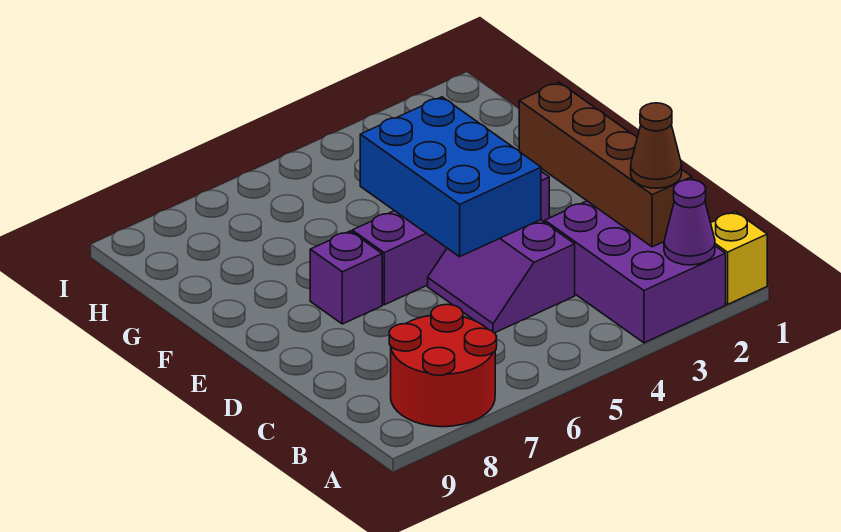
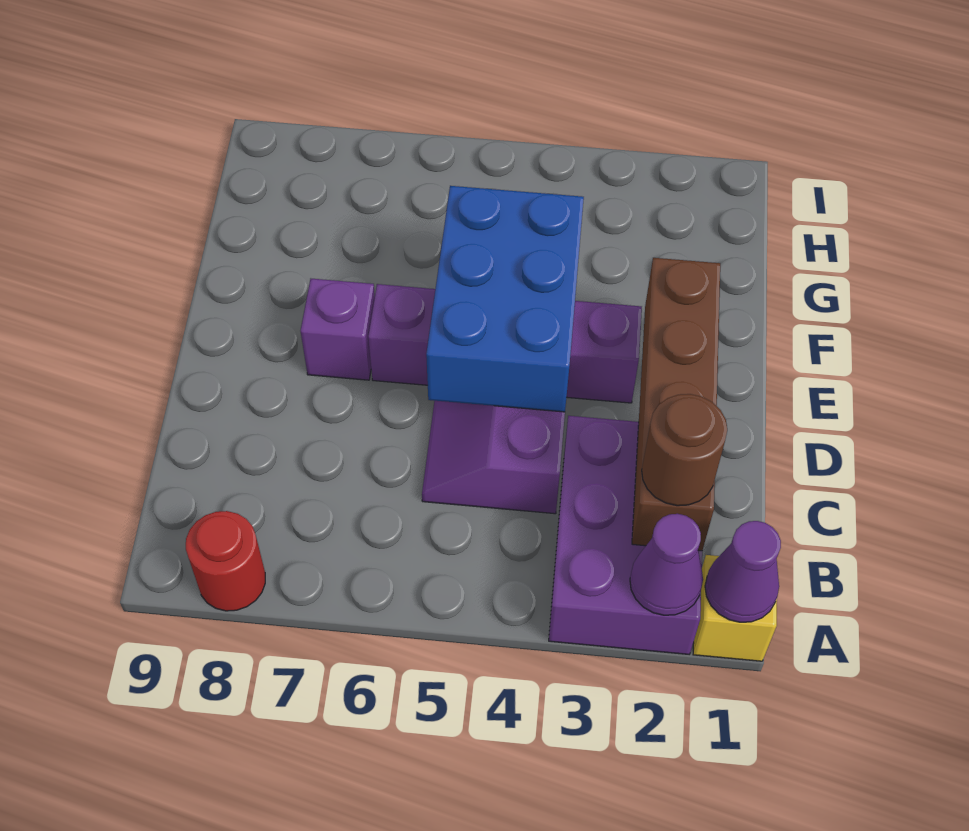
none -> purple 1x1 cone [705,521,781,622]
red 2x2 round brick [389,304,497,427] -> red 1x1 round brick [186,511,265,611]
brown 1x1 cone [631,103,682,188] -> brown 1x1 round brick [642,394,727,506]

